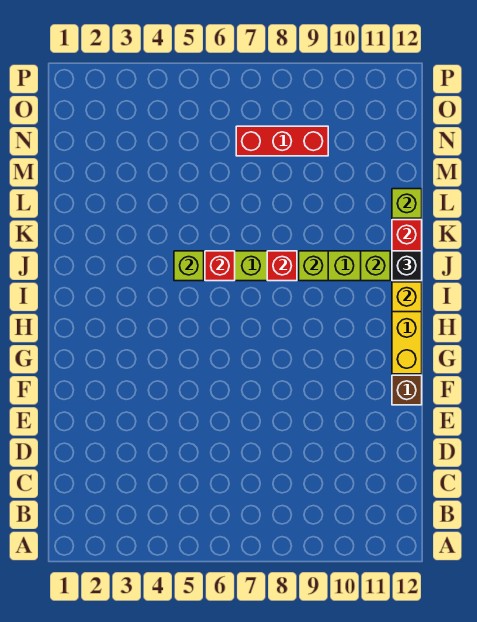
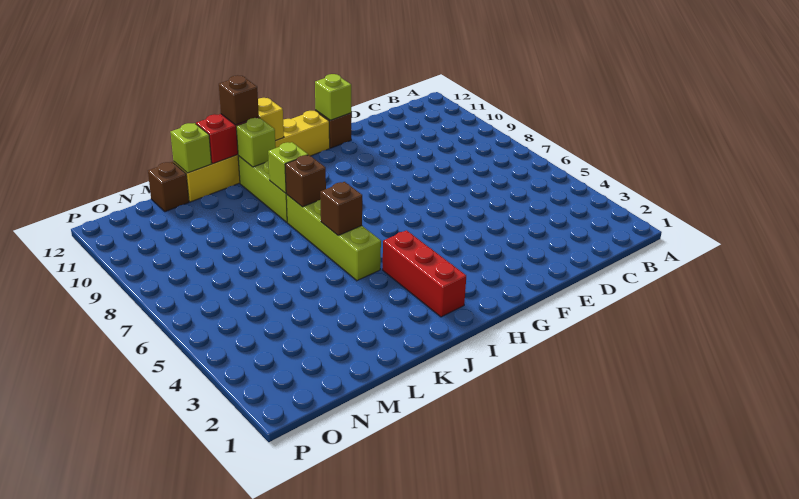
lime 1x1 brick [174,251,204,281] -> lime 1x1 brick moved to [315,74,351,120]
red 1x1 brick [205,251,235,281] -> brown 1x1 brick [320,182,362,235]
red 1x1 brick [267,251,297,281] -> brown 1x1 brick [285,155,326,207]
black 1x1 brick [392,251,422,281] -> brown 1x1 brick [219,75,259,125]
none -> brown 1x1 brick [148,162,189,212]
red 1x3 brick [236,126,328,156] -> red 1x3 brick moved to [383,230,466,317]

